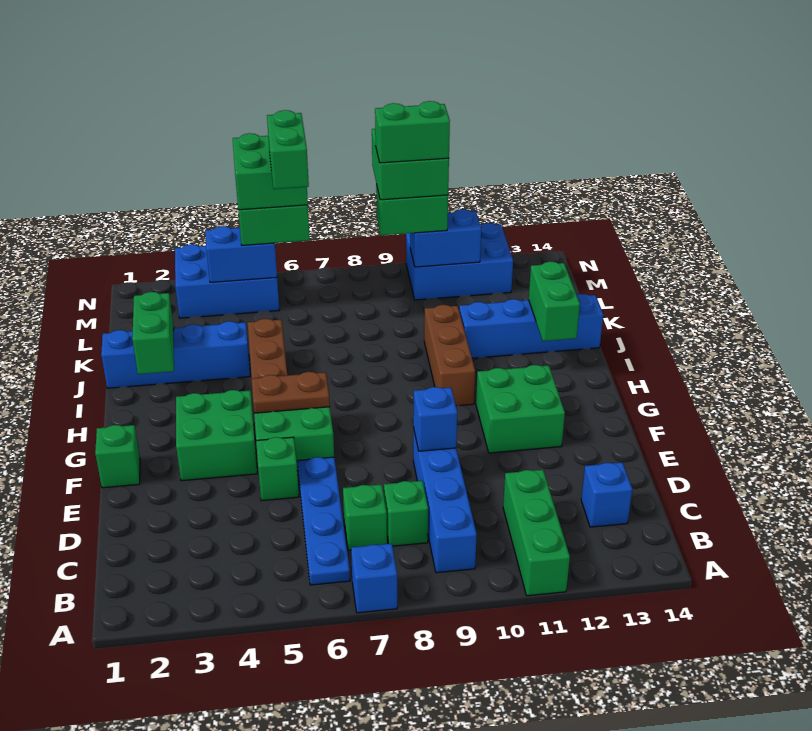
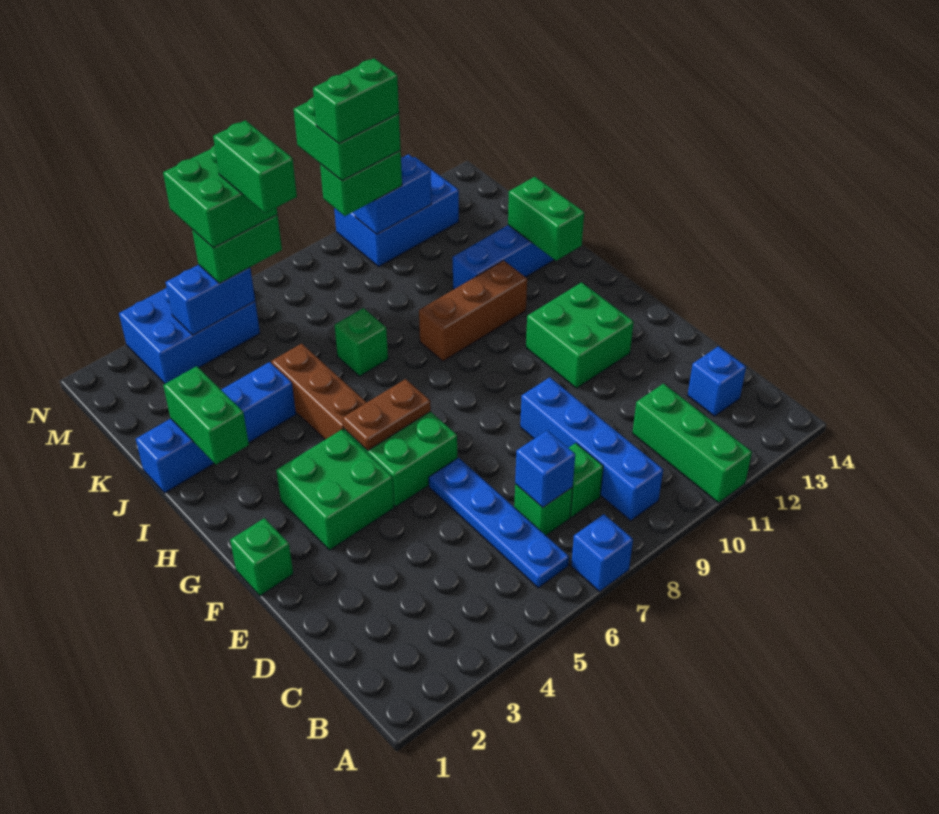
green 1x1 brick [256,437,299,501] -> green 1x1 brick moved to [335,308,388,376]
blue 1x1 brick [413,387,457,451] -> blue 1x1 brick moved to [515,431,575,508]
brown 1x3 brick [424,305,475,406] -> brown 1x3 brick turned to [419,260,527,361]

